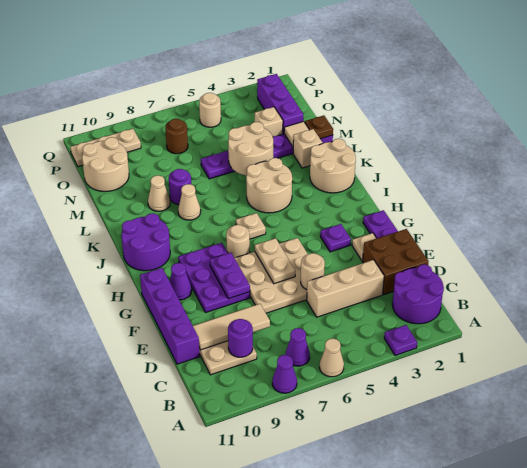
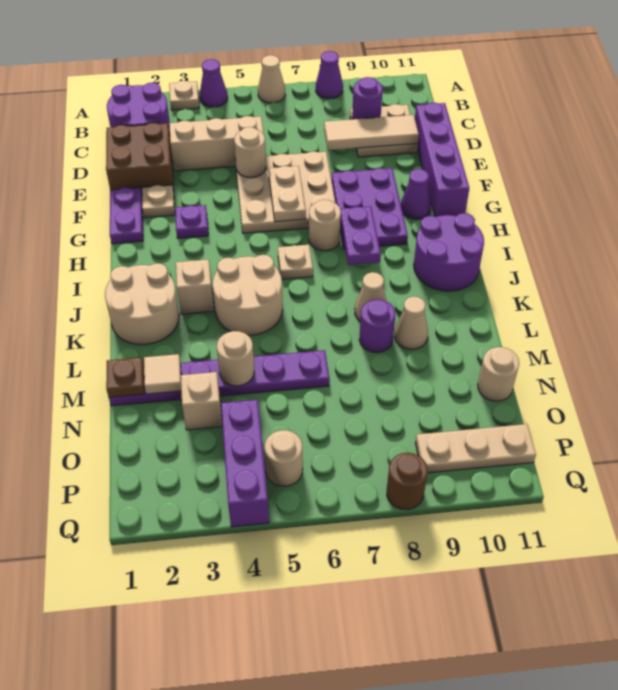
purple 1x1 plate [384,325,417,356] -> tan 1x1 plate [169,81,199,110]
purple 1x1 cone [286,328,310,366] -> purple 1x1 cone moved to [200,59,228,107]
purple 1x2 plate [210,253,250,299] -> purple 1x2 plate moved to [340,206,381,265]
tan 1x1 brick [293,129,323,168] -> tan 1x1 brick moved to [176,260,214,314]
tan 2x2 round brick [228,122,273,176] -> tan 1x1 round brick [217,331,254,386]
purple 1x3 brick [257,74,303,134] -> purple 1x3 brick moved to [221,400,269,527]
tan 2x2 round brick [82,137,129,192] -> tan 1x1 round brick [478,347,519,401]
brown 1x1 round brick [165,119,188,154] -> brown 1x1 round brick moved to [387,453,428,510]

